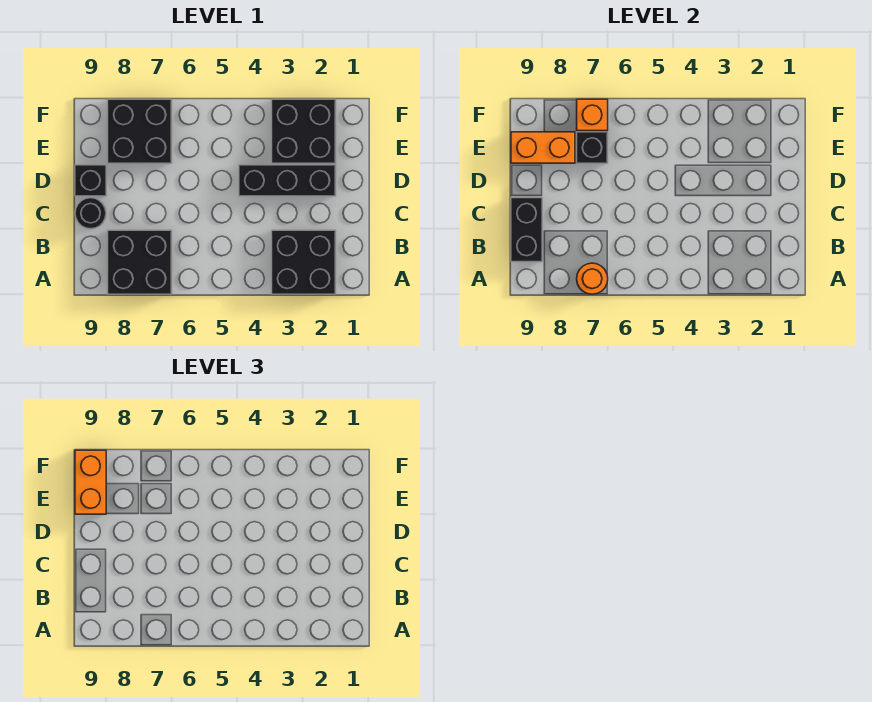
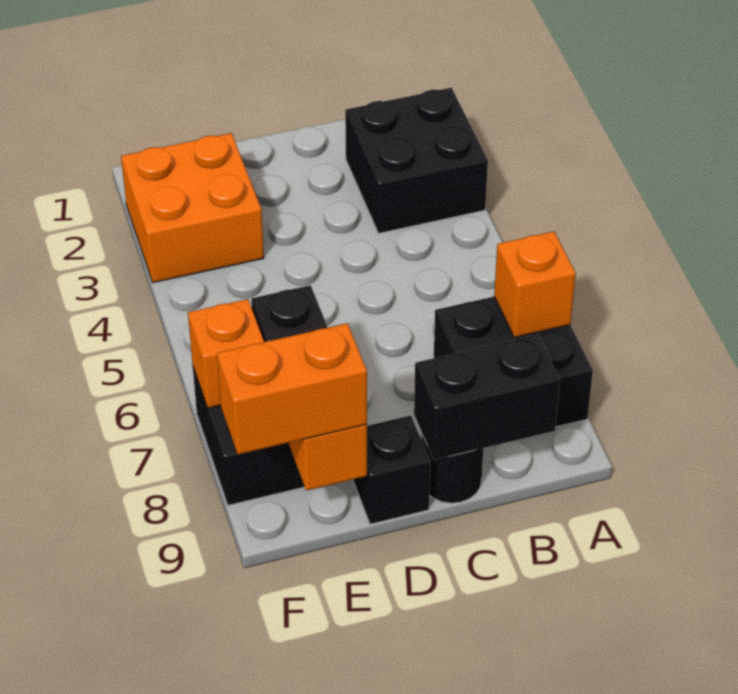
orange 1x1 round brick [577,263,608,294] -> orange 1x1 brick [494,231,575,338]
black 1x3 brick [239,165,336,196] -> none
black 2x2 brick [272,99,336,163] -> orange 2x2 brick [121,133,264,283]

